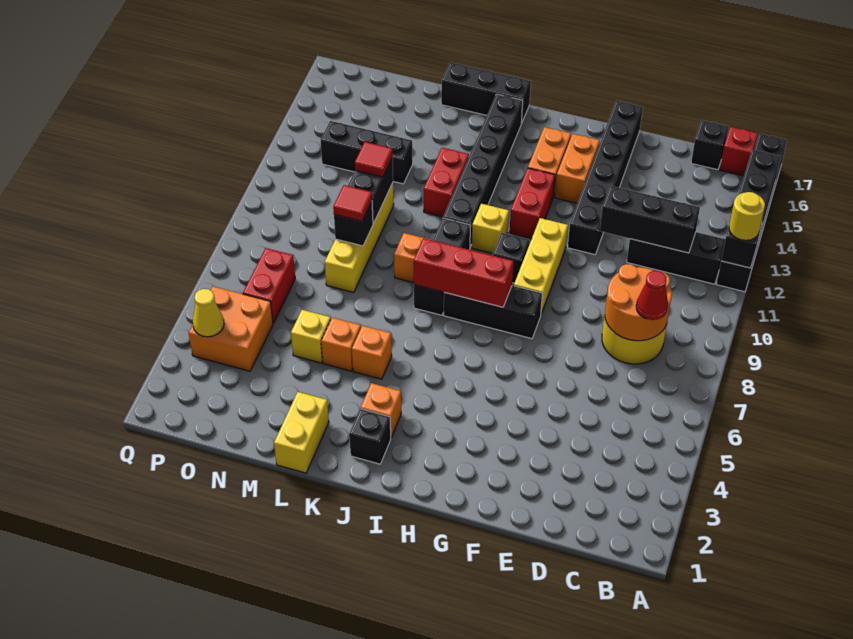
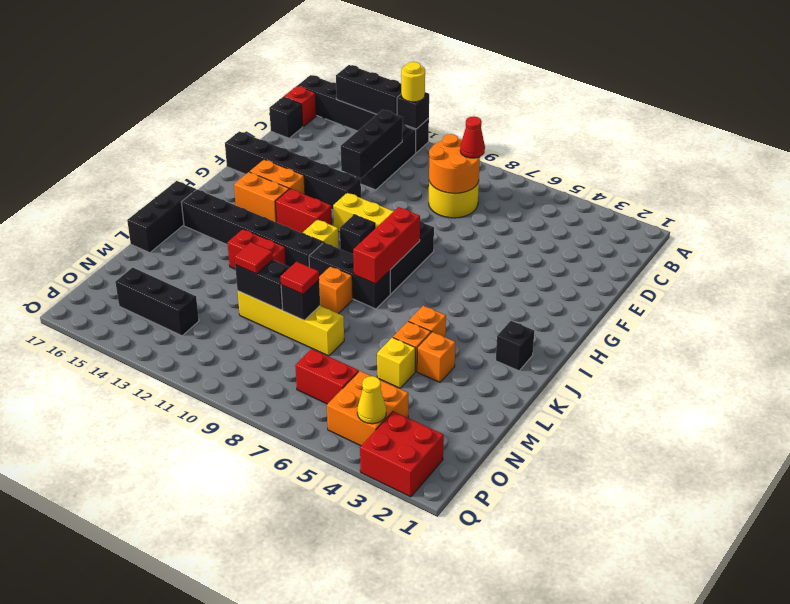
orange 1x1 brick [360,383,401,437] -> orange 1x1 brick moved to [417,332,455,382]
yellow 1x2 brick [274,392,329,473] -> none
black 1x3 brick [320,121,413,184] -> black 1x3 brick turned to [115,268,199,336]
none -> red 2x2 brick [360,411,444,497]

